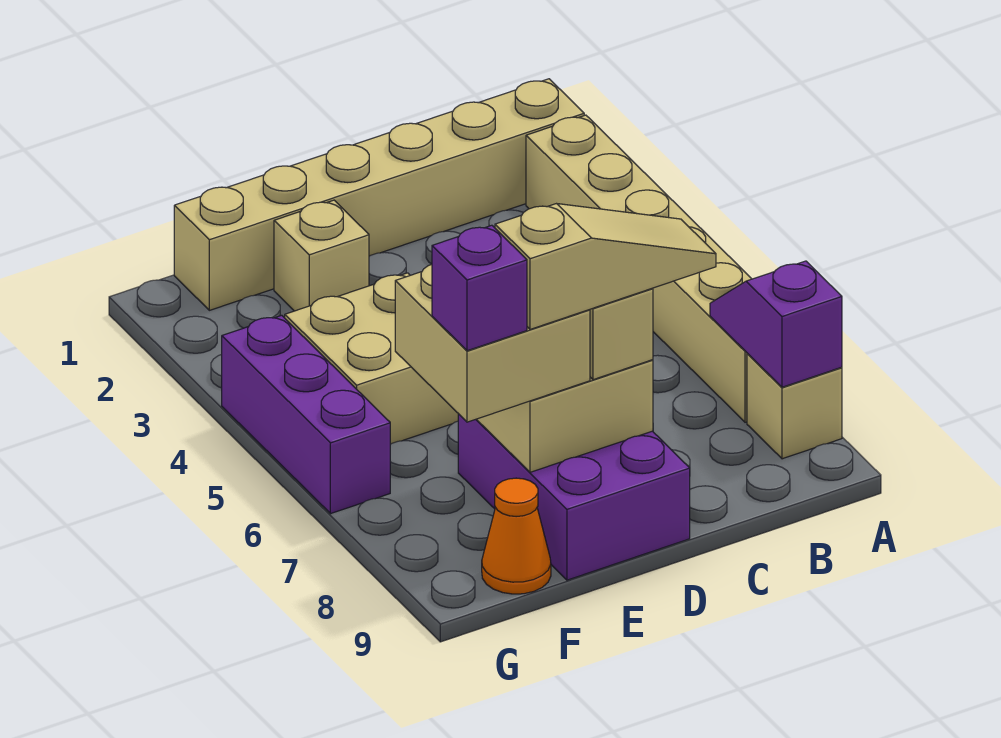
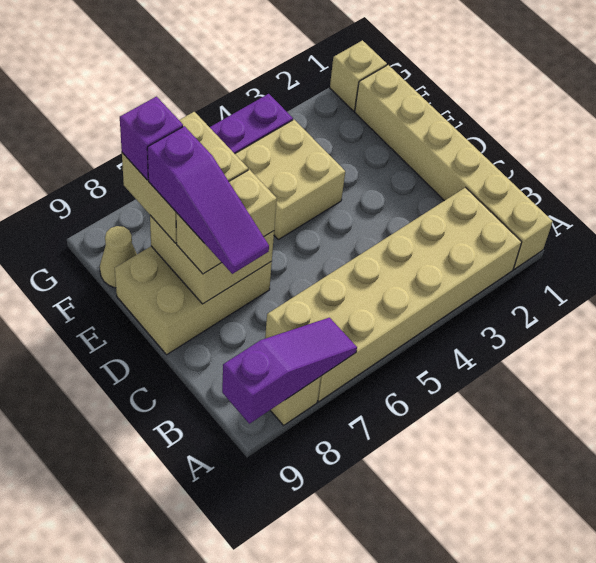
tan 1x6 brick [526,115,751,422] -> tan 2x6 brick [265,188,522,402]
purple 1x2 slope [710,261,842,387] -> purple 1x3 slope [222,318,357,424]
tan 1x3 slope [495,204,716,329] -> purple 1x3 slope [147,126,269,274]
purple 2x3 brick [458,414,690,580] -> tan 2x3 brick [115,246,272,355]
tan 1x1 brick [274,200,369,311] -> tan 1x1 brick moved to [330,40,387,111]
orange 1x1 cone [482,478,551,594] -> tan 1x1 cone [100,226,137,288]

